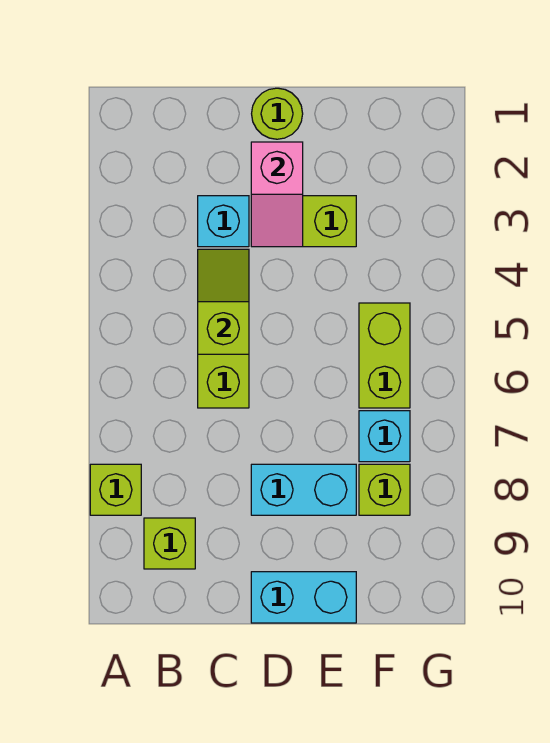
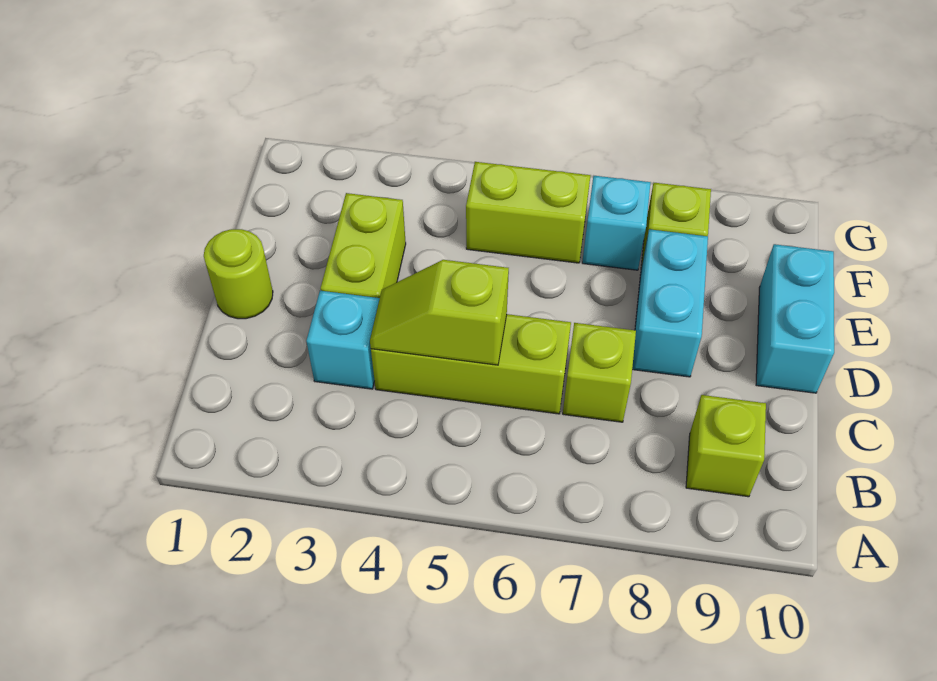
lime 1x1 brick [90,464,141,515] -> lime 1x1 brick moved to [563,323,636,422]
pink 1x2 slope [251,142,303,247] -> none

